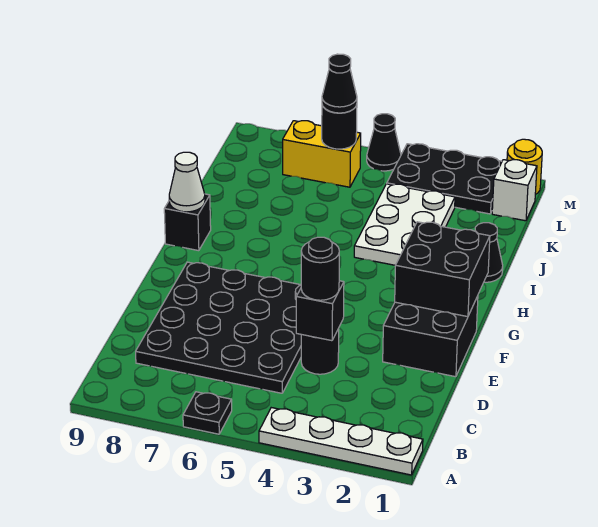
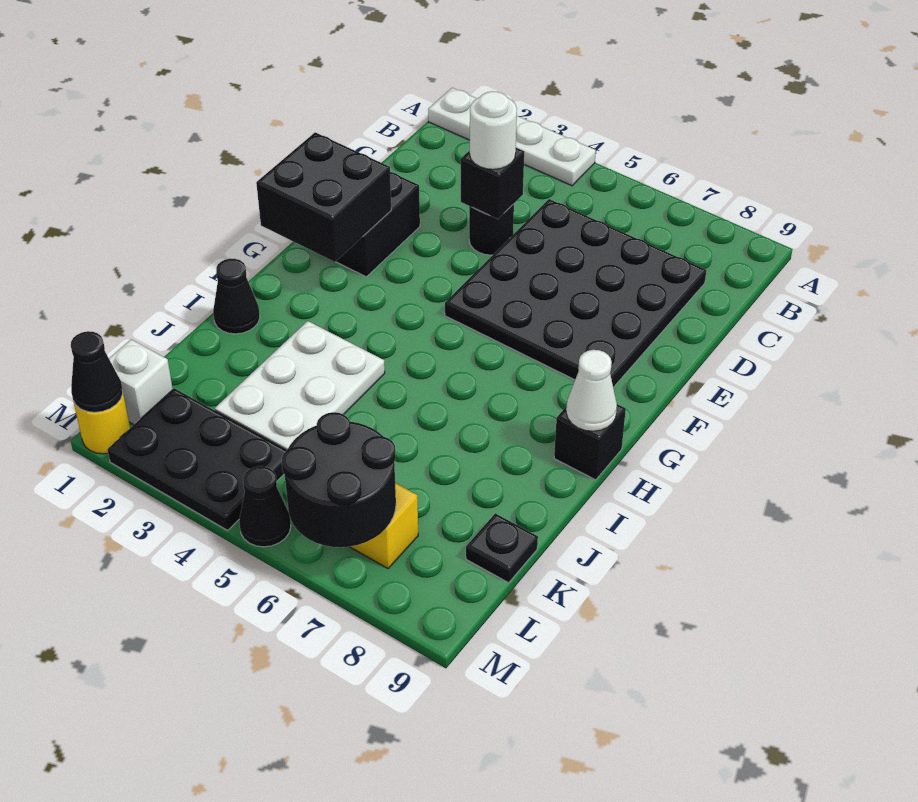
black 1x1 plate [183,392,232,434] -> black 1x1 plate moved to [466,513,538,583]
black 1x1 round brick [301,237,339,300] -> white 1x1 round brick [470,91,517,169]
black 1x1 round brick [322,105,357,149] -> black 2x2 round brick [282,412,396,547]
black 1x1 cone [322,54,357,113] -> black 1x1 cone moved to [71,331,123,412]

